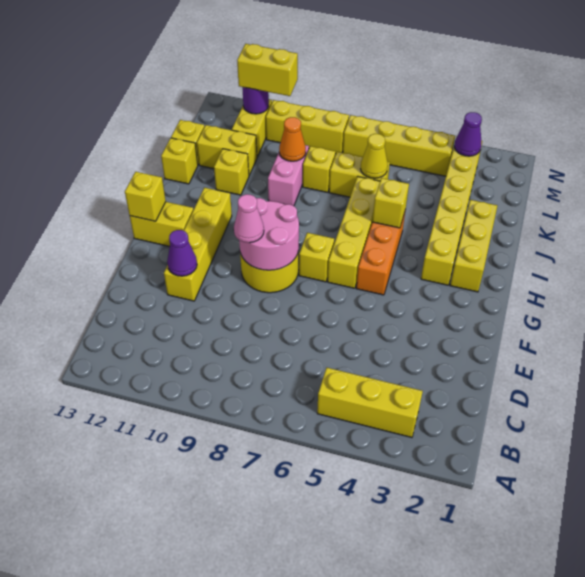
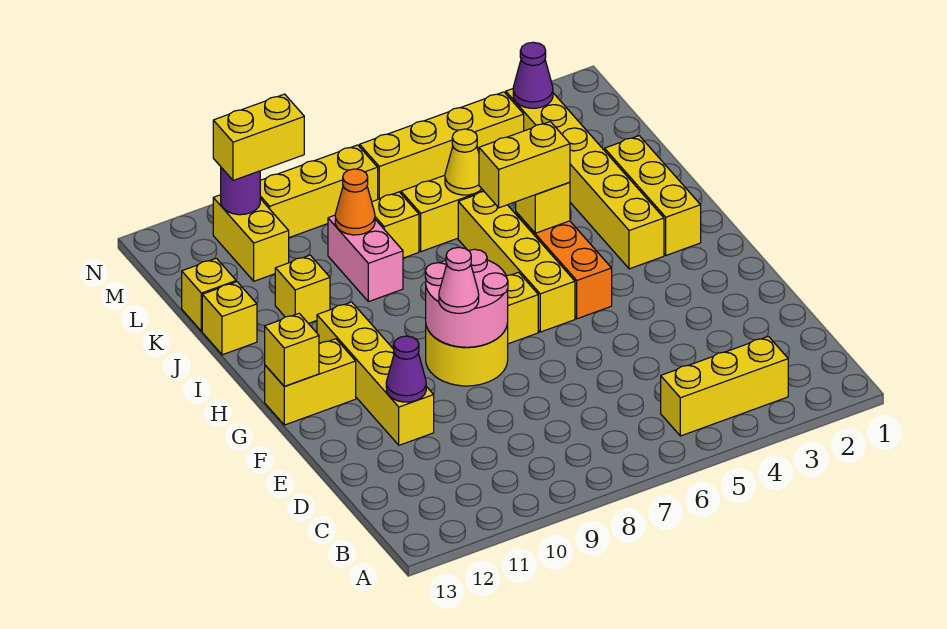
yellow 1x2 brick [197,125,257,175] -> yellow 1x2 brick moved to [479,122,570,208]

